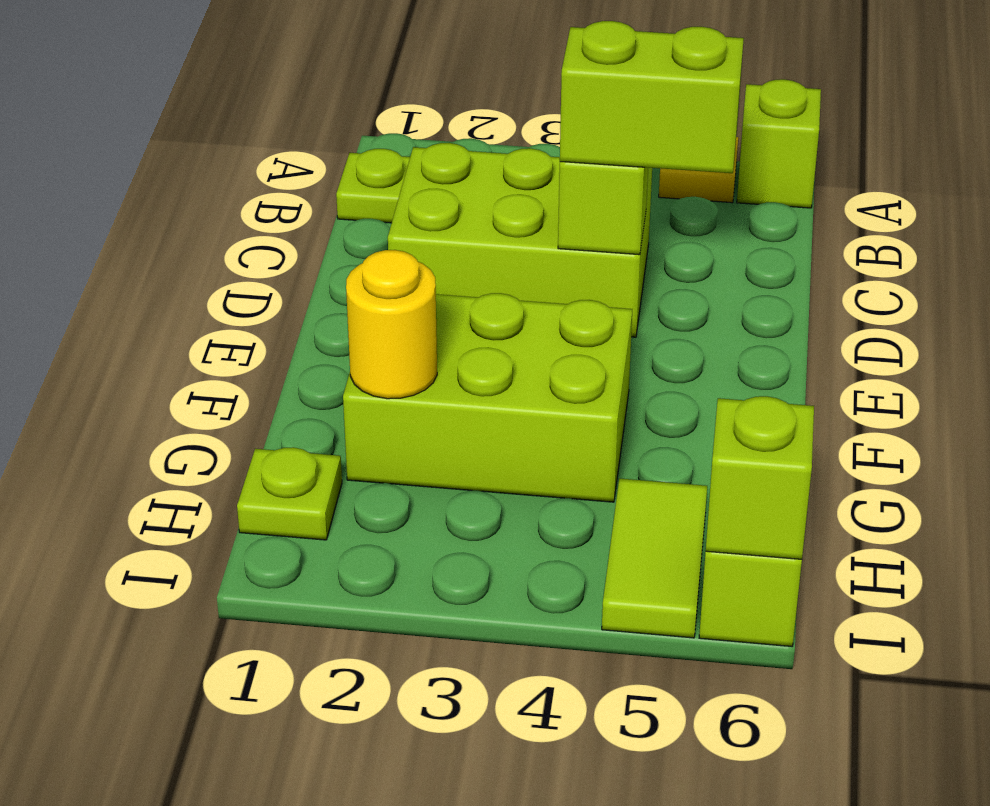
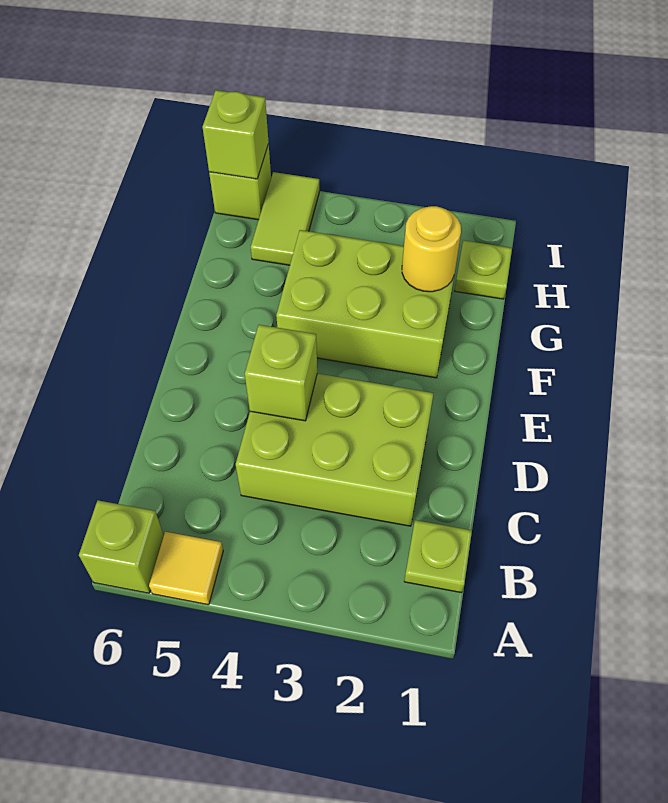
lime 1x2 brick [560,21,744,173] -> none

